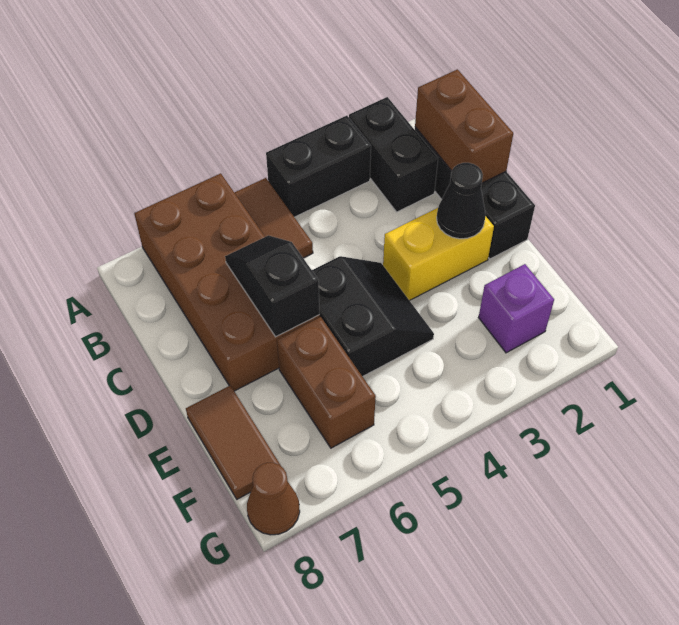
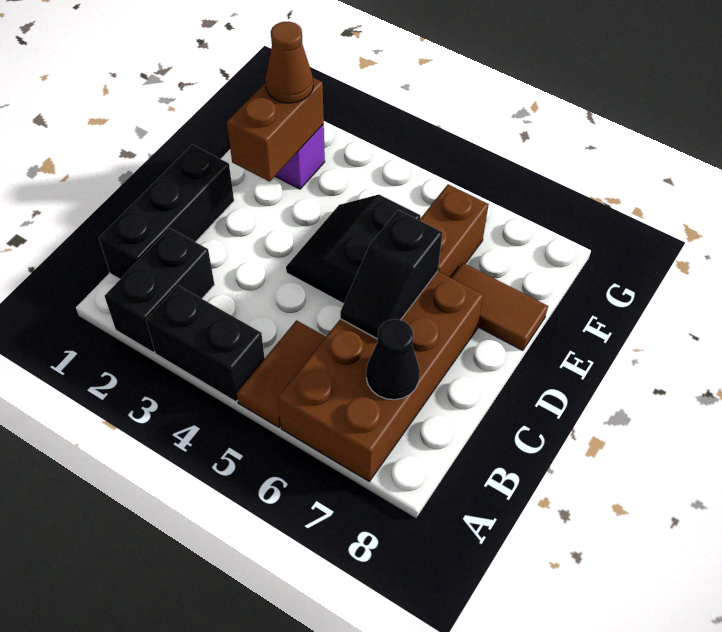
brown 1x2 brick [415,69,513,183] -> brown 1x2 brick moved to [227,78,324,182]
yellow 1x2 brick [383,208,494,301] -> none
black 1x1 cone [437,163,486,239] -> black 1x1 cone moved to [366,319,420,400]
brown 1x2 tile [186,386,281,499] -> brown 1x2 tile turned to [451,263,548,351]
brown 1x1 cone [247,463,300,535] -> brown 1x1 cone moved to [265,22,313,103]

